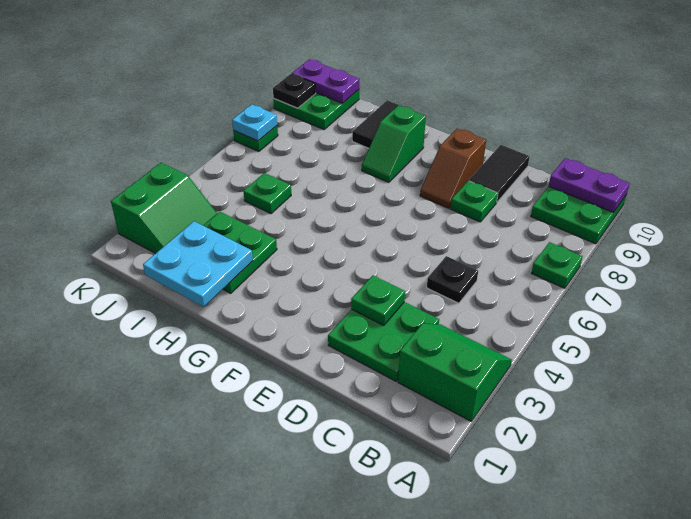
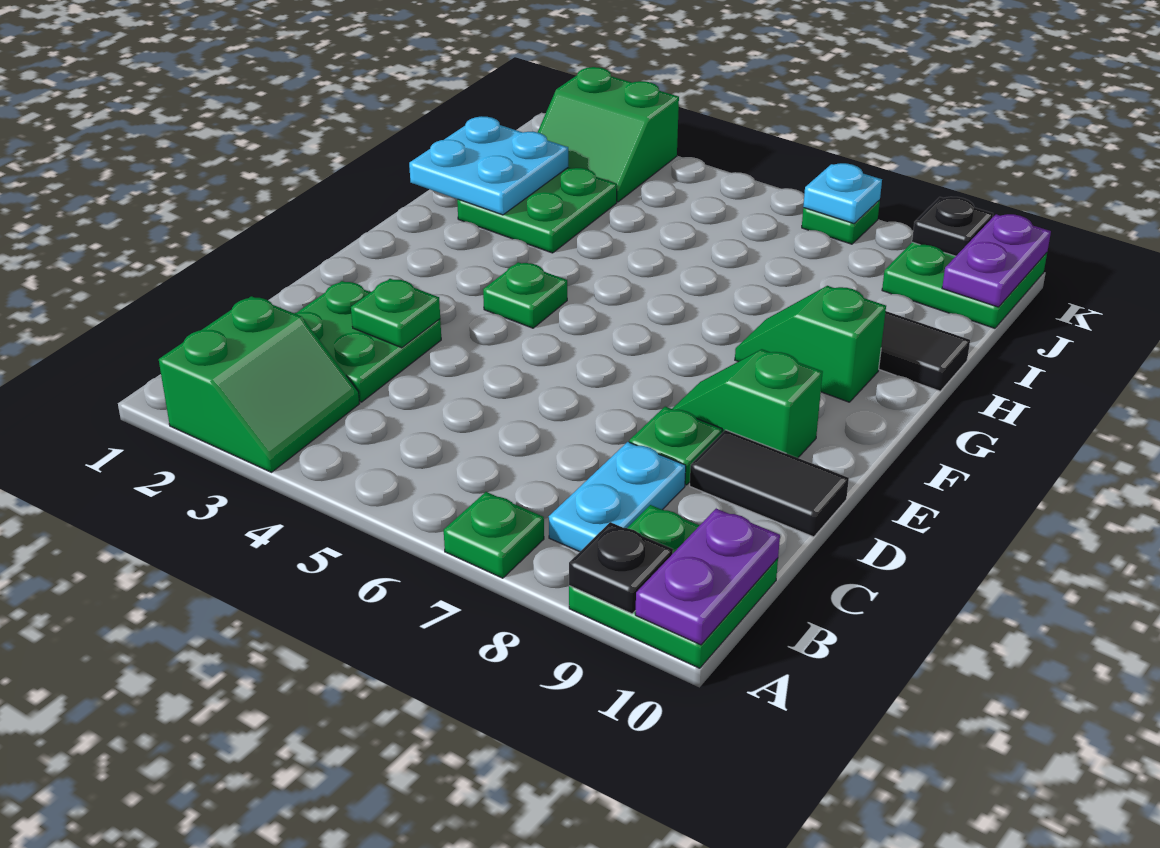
none -> cyan 1x2 plate [549,442,686,552]
black 1x1 plate [427,256,478,303] -> black 1x1 plate moved to [569,522,673,614]
brown 1x2 slope [420,128,486,208] -> green 1x2 slope [672,349,823,458]
green 1x1 plate [244,173,291,214] -> green 1x1 plate moved to [483,262,567,328]

